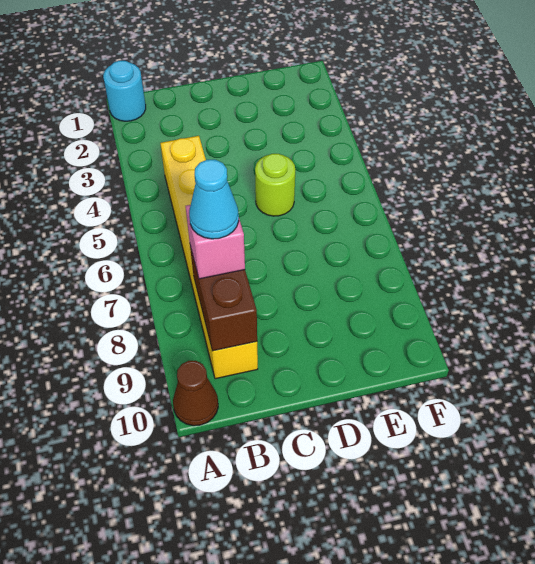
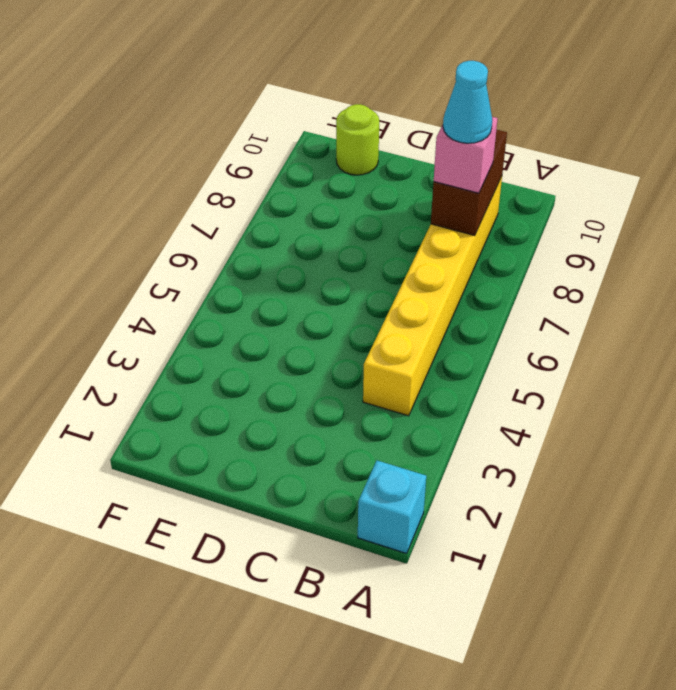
cyan 1x1 round brick [103,61,146,121] -> cyan 1x1 brick [358,461,426,553]
brown 1x1 cone [173,361,218,426] -> none
lime 1x1 round brick [255,154,295,216] -> lime 1x1 round brick moved to [336,104,379,175]

